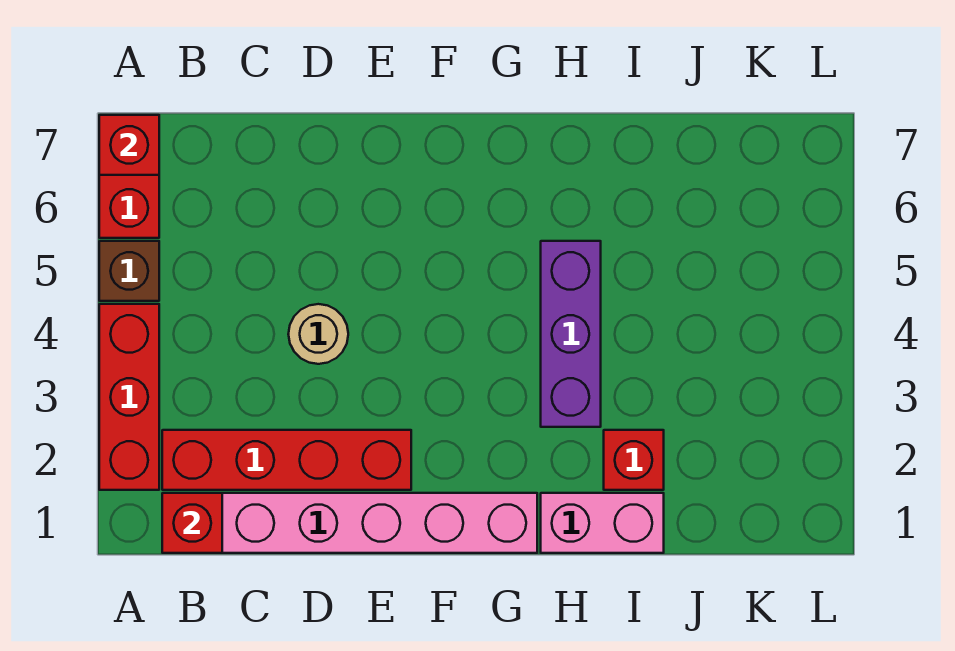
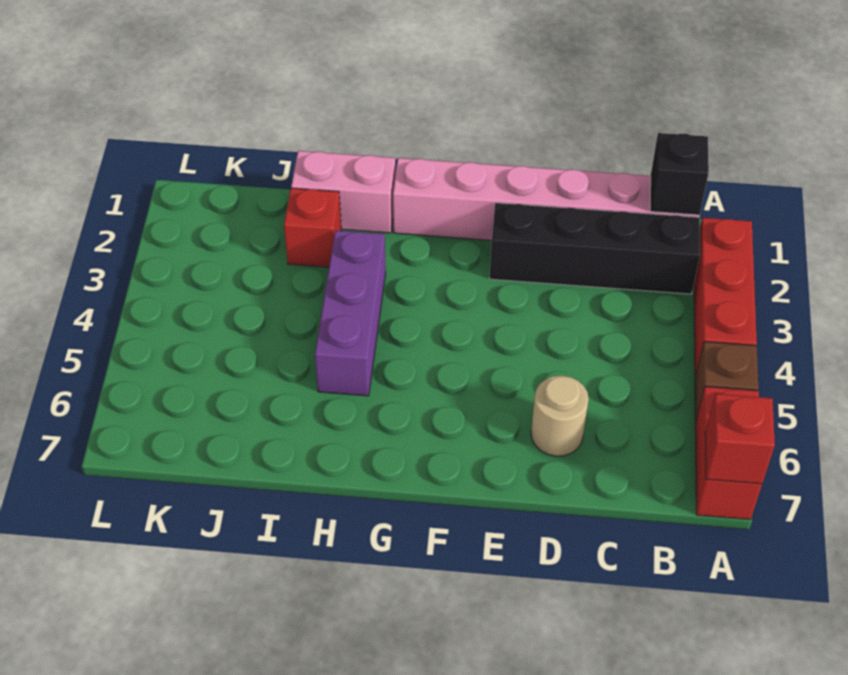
red 1x1 brick [162,493,222,553] -> black 1x1 brick [650,133,709,215]
red 1x4 brick [162,430,411,490] -> black 1x4 brick [490,203,700,294]
tan 1x1 round brick [288,304,348,364] -> tan 1x1 round brick moved to [531,376,589,456]

